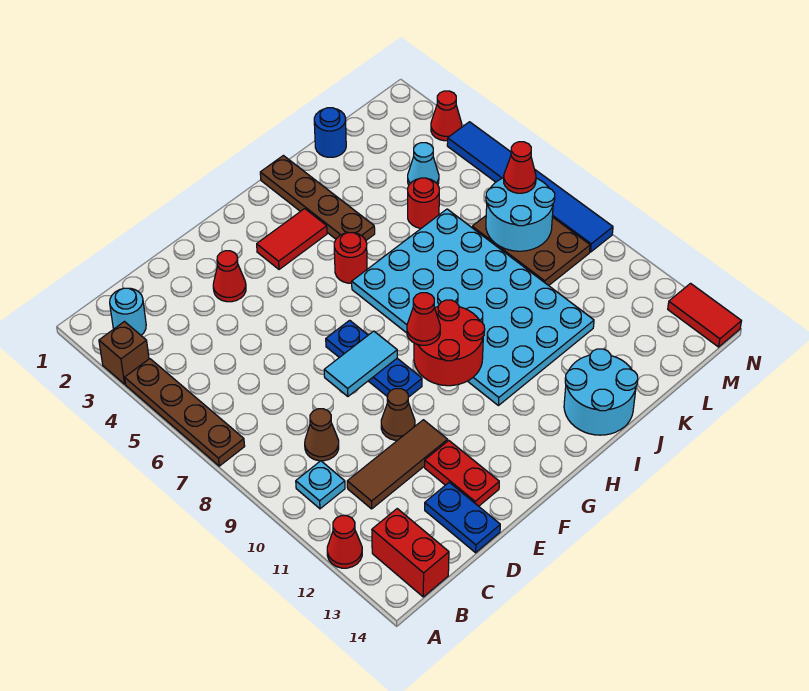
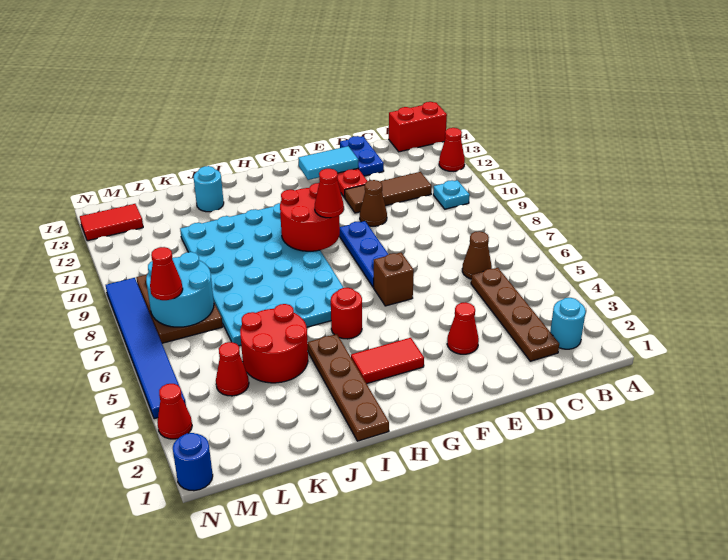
brown 1x1 brick [99,322,149,384] -> brown 1x1 brick moved to [374,253,414,306]
brown 1x4 plate [125,359,245,466] -> brown 1x4 plate moved to [471,268,559,361]
red 1x2 brick [372,509,449,597] -> red 1x2 brick turned to [389,102,447,152]
brown 1x1 cone [305,409,339,461] -> brown 1x1 cone moved to [462,231,492,279]
cyan 1x2 tile [324,331,397,396] -> cyan 1x2 tile moved to [298,146,358,180]
cyan 2x2 round brick [564,349,638,435] -> cyan 1x1 round brick [194,166,224,212]
blue 1x1 round brick [314,108,346,157] -> blue 1x1 round brick moved to [173,433,213,491]
red 1x1 round brick [408,178,439,228] -> red 2x2 round brick [240,304,308,383]
cyan 1x1 cone [408,143,439,185] -> red 1x1 cone [216,342,249,396]
red 1x2 tile [668,283,741,347] -> red 1x2 tile turned to [80,204,143,241]

